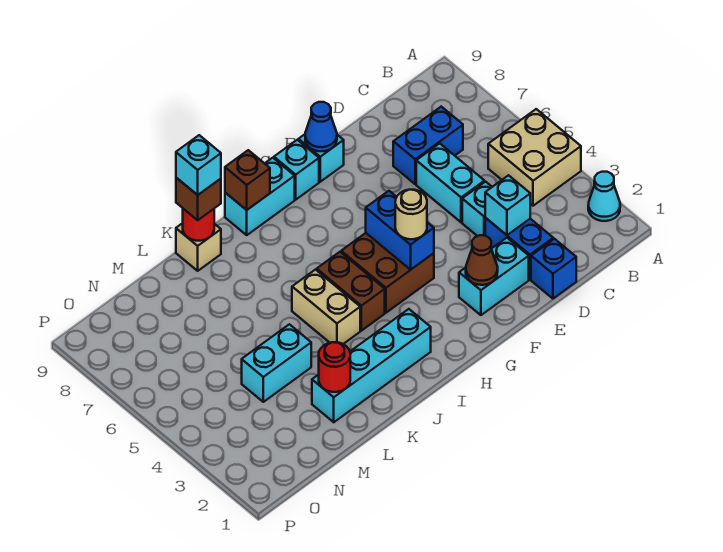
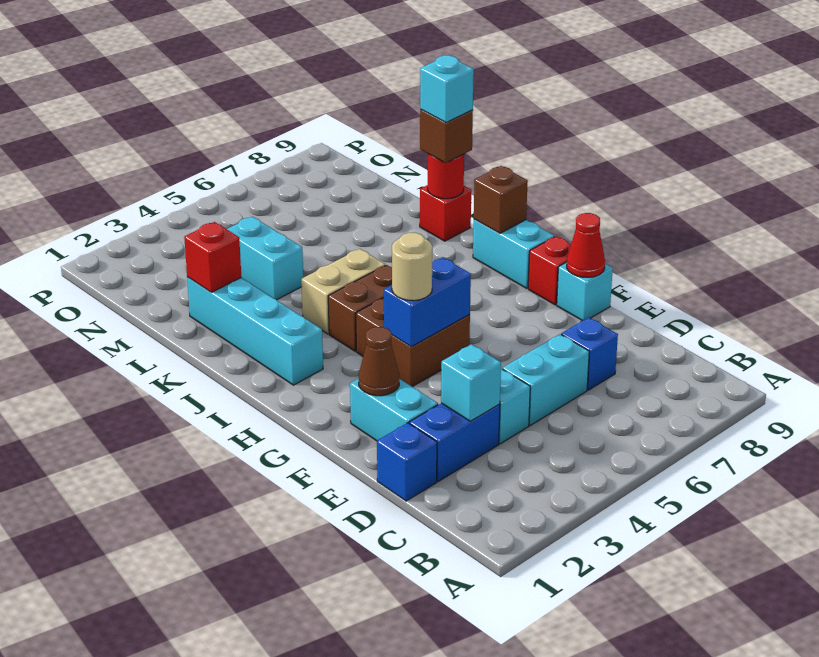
cyan 1x1 cone [588,172,620,221] -> none
tan 2x2 brick [488,109,581,206] -> none
blue 1x2 brick [393,107,463,184] -> blue 1x1 brick [561,317,618,390]
blue 1x1 cone [305,102,337,151] -> red 1x1 cone [567,213,605,277]
cyan 1x1 brick [274,140,319,199] -> red 1x1 brick [528,236,571,305]
tan 1x1 brick [176,223,221,271] -> red 1x1 brick [420,185,471,241]
red 1x1 round brick [319,342,350,392] -> red 1x1 brick [184,222,241,292]

